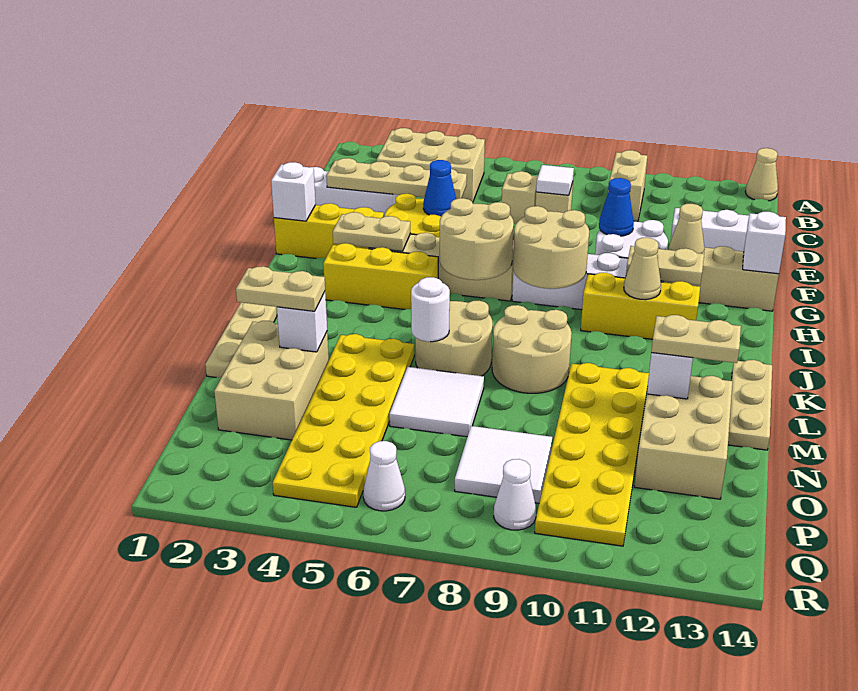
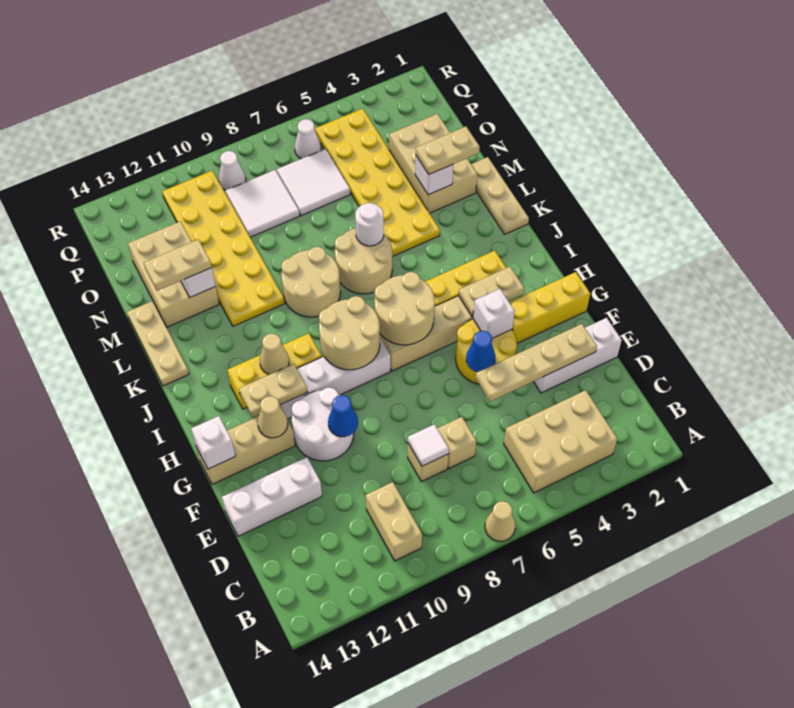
tan 1x1 cone [745,148,778,201] -> tan 1x1 cone moved to [485,501,515,541]
white 1x1 brick [271,162,316,221] -> white 1x1 brick moved to [473,289,515,338]
white 2x2 tile [389,367,484,437] -> white 2x2 tile moved to [277,149,350,216]

